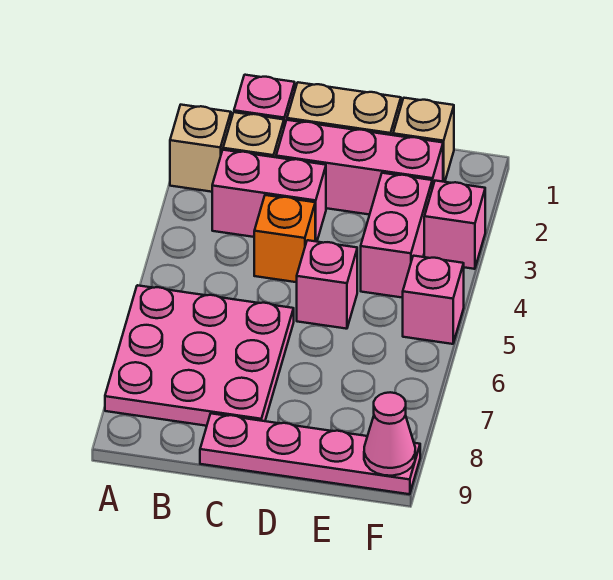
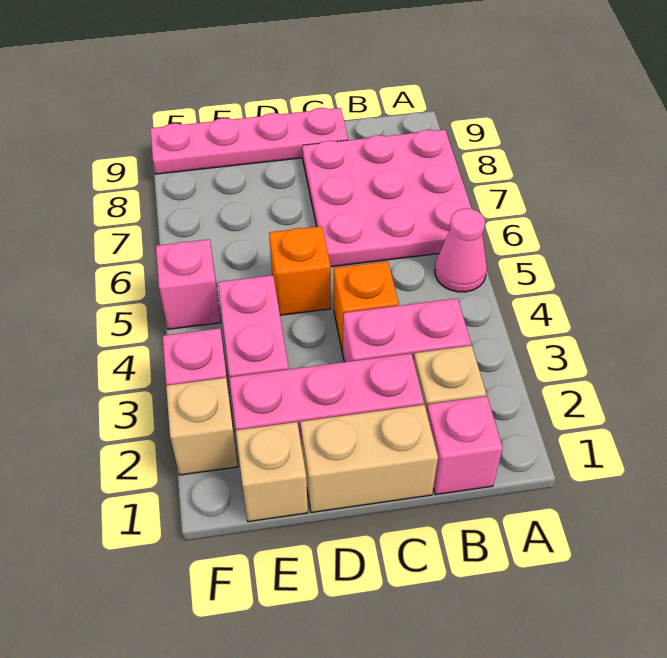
tan 1x1 brick [170,105,231,192] -> tan 1x1 brick moved to [166,378,238,475]
pink 1x1 brick [297,240,357,329] -> orange 1x1 brick [269,226,331,315]
pink 1x1 cone [364,392,415,476] -> pink 1x1 cone moved to [435,208,487,292]

